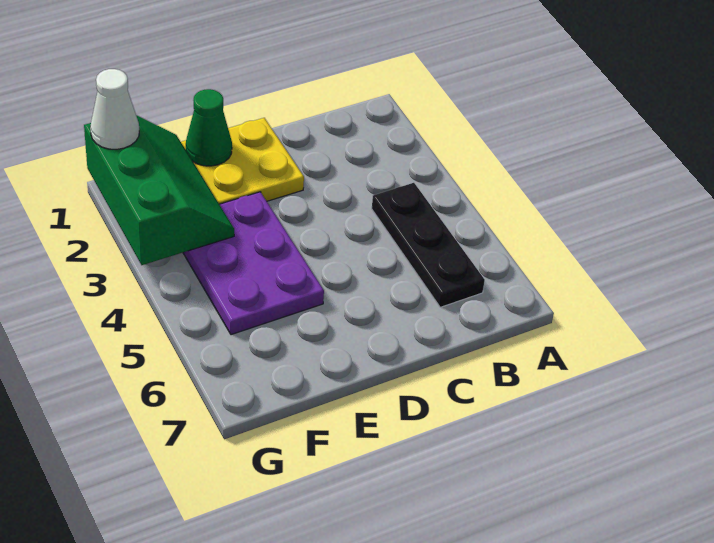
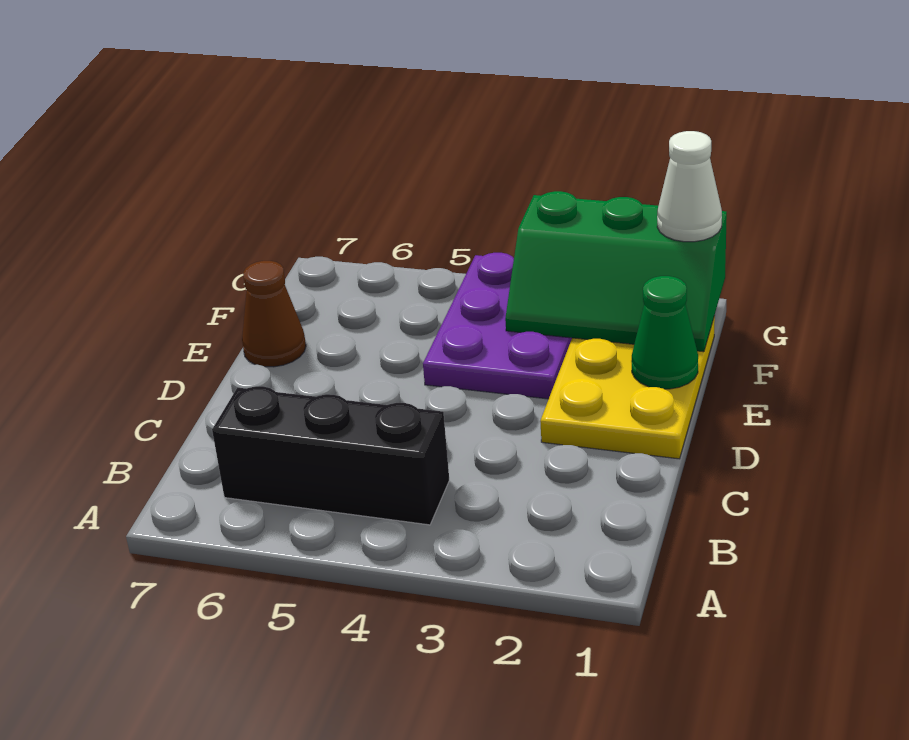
black 1x3 plate [372,183,485,307] -> black 1x3 brick [212,386,449,525]
purple 2x3 plate [183,192,324,335] -> purple 2x3 plate turned to [423,253,572,399]
none -> brown 1x1 cone [242,261,306,367]

